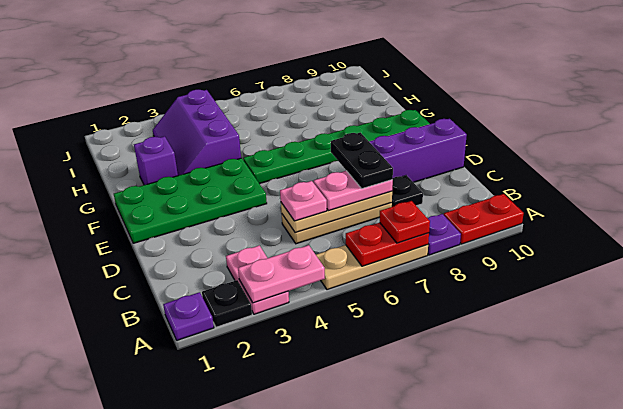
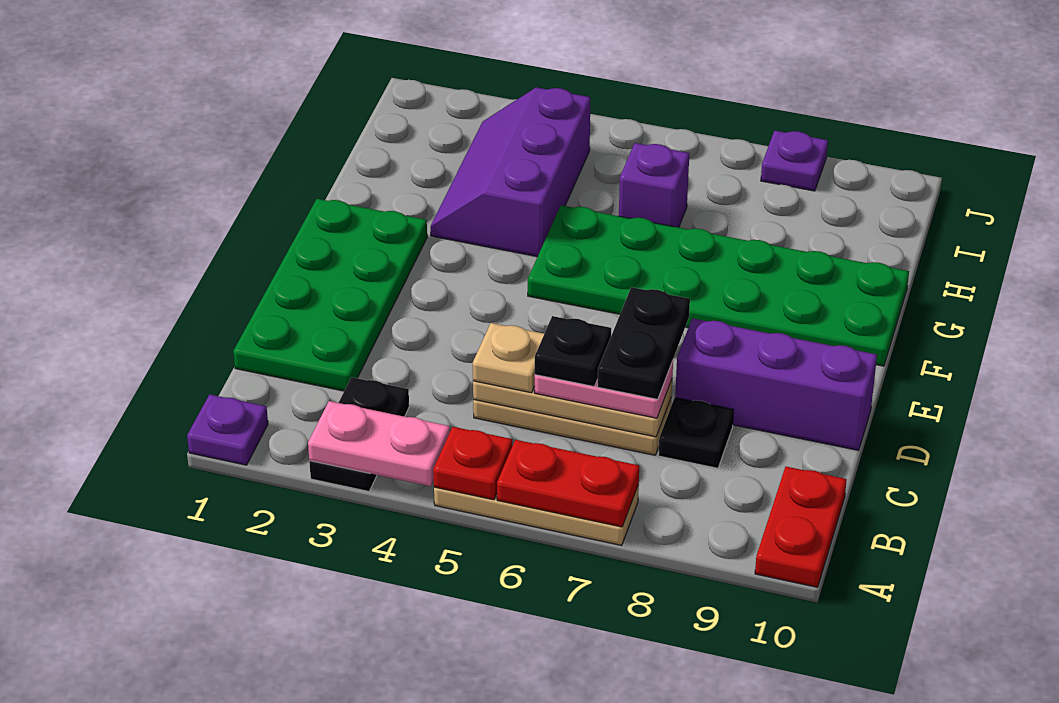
black 1x1 plate [202,280,252,327] -> black 1x1 plate moved to [535,316,611,386]
pink 1x2 plate [226,245,289,314] -> black 1x2 plate [309,377,409,491]
red 1x1 plate [380,201,430,243] -> red 1x1 plate moved to [433,427,512,500]
purple 1x1 plate [428,214,461,255] -> purple 1x1 plate moved to [761,131,828,191]
red 1x2 plate [444,194,524,244] -> red 1x2 plate turned to [755,467,847,587]
pink 1x1 plate [280,181,327,221] -> tan 1x1 plate [473,323,544,393]
green 2x4 plate [114,158,267,243] -> green 2x4 plate turned to [233,199,427,391]
green 1x6 plate [243,110,430,184] -> green 2x6 plate [528,205,909,366]
purple 1x1 brick [134,136,178,185] -> purple 1x1 brick moved to [619,143,689,227]

